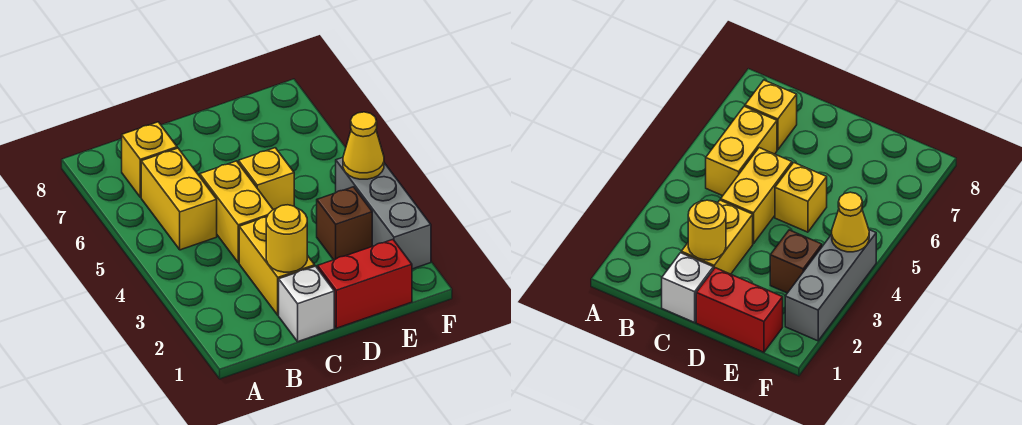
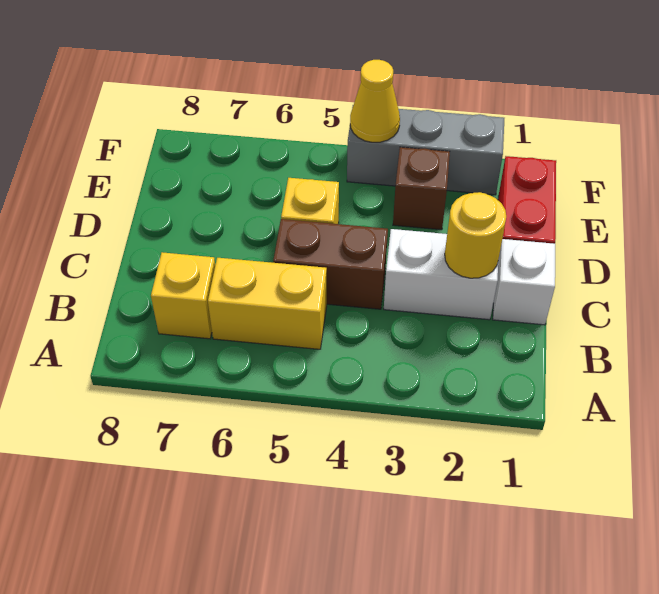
yellow 1x2 brick [239,217,315,315] -> white 1x2 brick [384,229,498,320]
yellow 1x2 brick [200,161,273,263] -> brown 1x2 brick [273,219,388,309]

